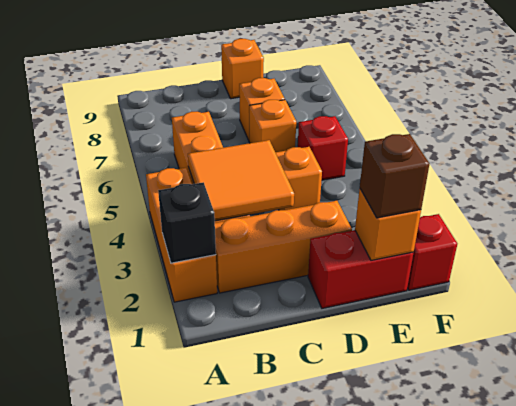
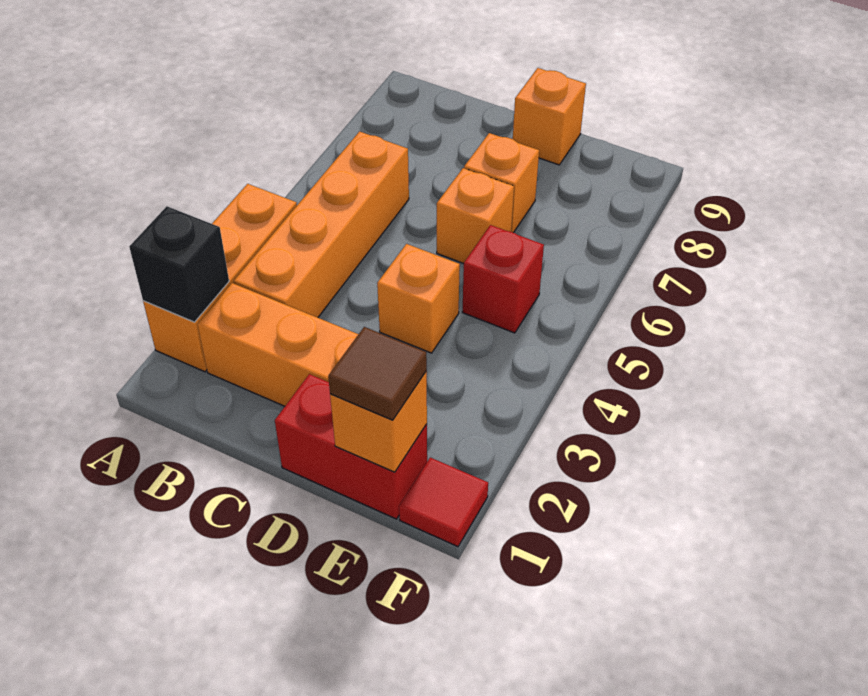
orange 2x2 tile [188,140,294,221] -> none
brown 1x1 brick [360,134,429,218] -> brown 1x1 tile [328,327,427,420]
red 1x1 brick [407,214,457,290] -> red 1x1 tile [399,458,488,547]

